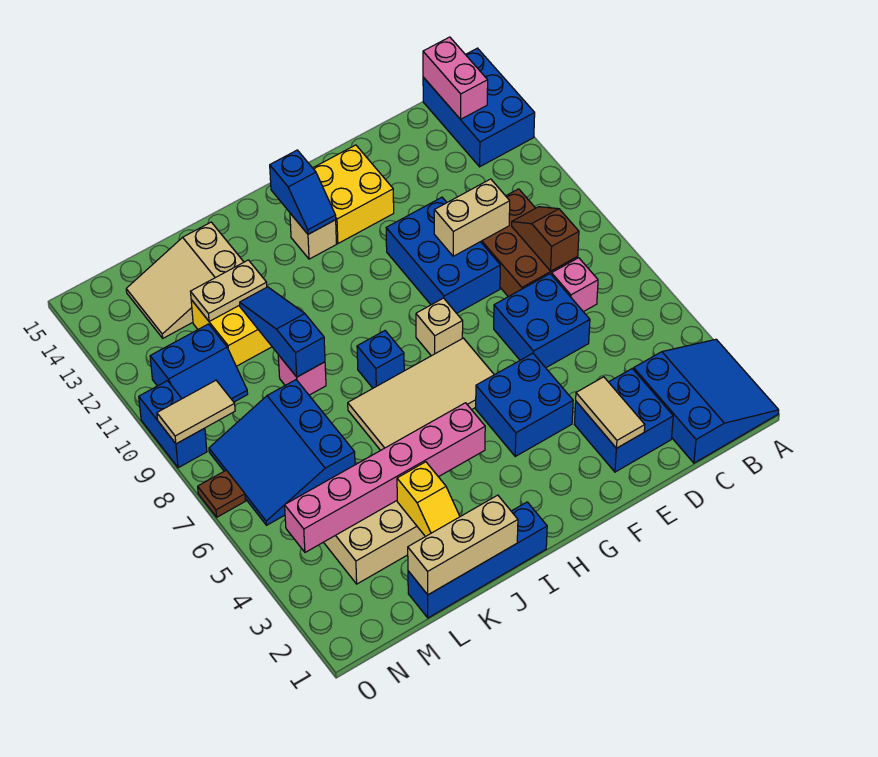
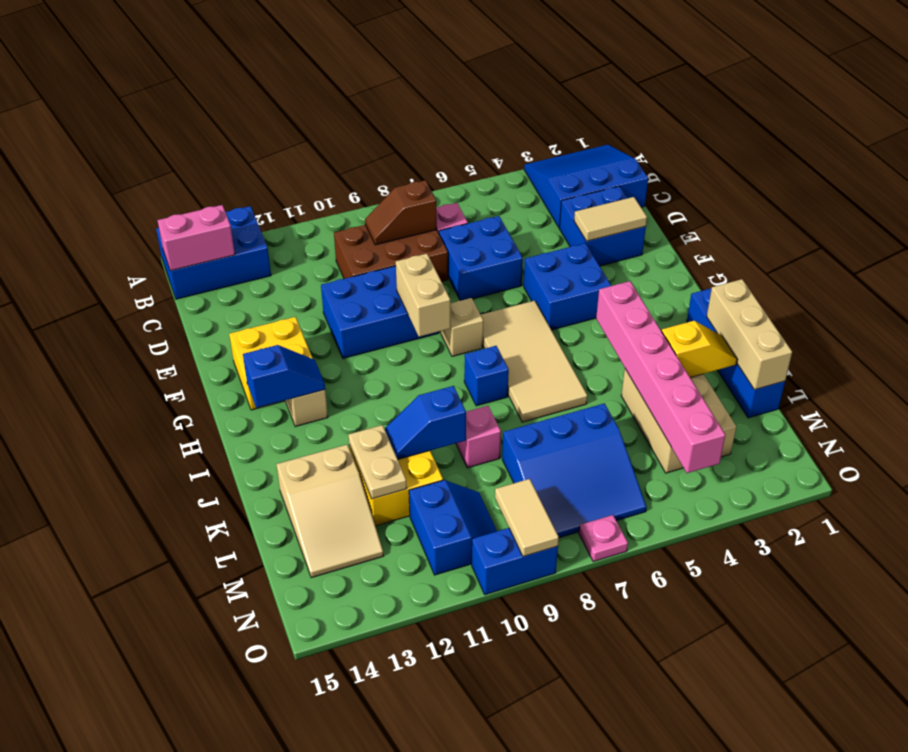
tan 1x2 brick [434,179,510,256] -> tan 1x2 brick moved to [396,254,450,337]
blue 1x3 slope [240,287,325,377] -> blue 1x2 slope [385,386,466,459]
brown 1x1 plate [198,470,245,517] -> pink 1x1 plate [579,515,628,562]

